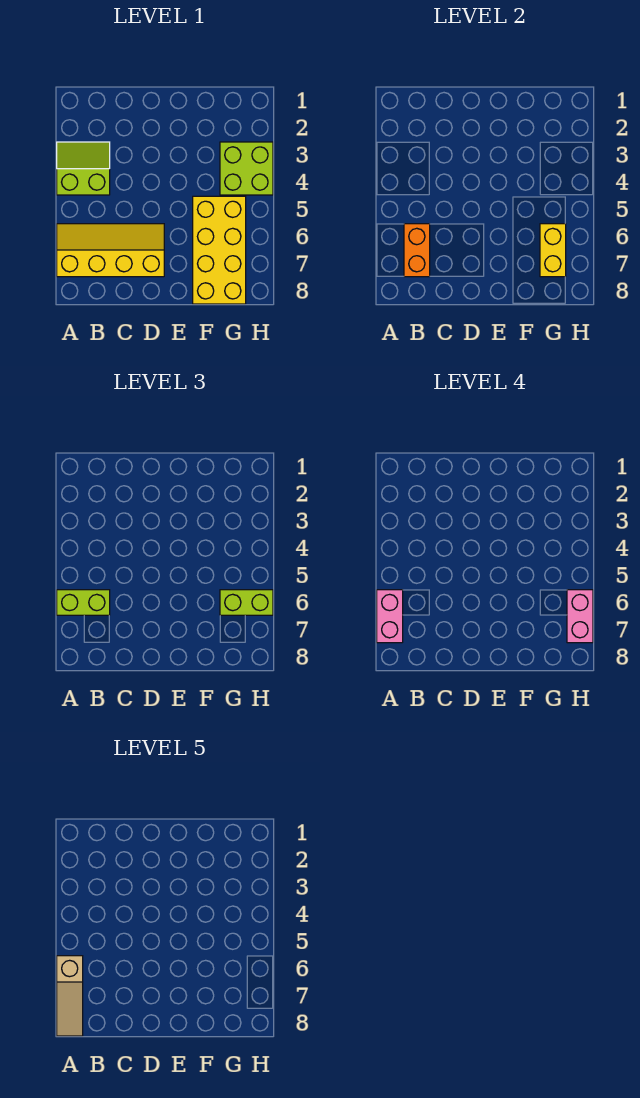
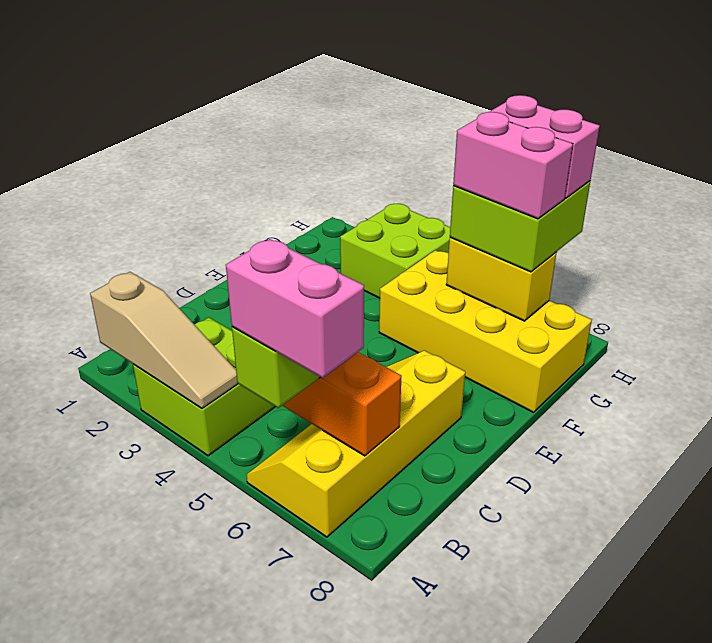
lime 2x2 slope [57,142,110,195] -> lime 2x2 brick [133,318,275,456]
tan 1x3 slope [57,956,83,1036] -> tan 1x3 slope moved to [90,272,238,408]
lime 1x2 brick [220,590,273,615] -> lime 2x2 brick [450,181,590,272]
none -> pink 1x2 brick [453,112,573,219]

